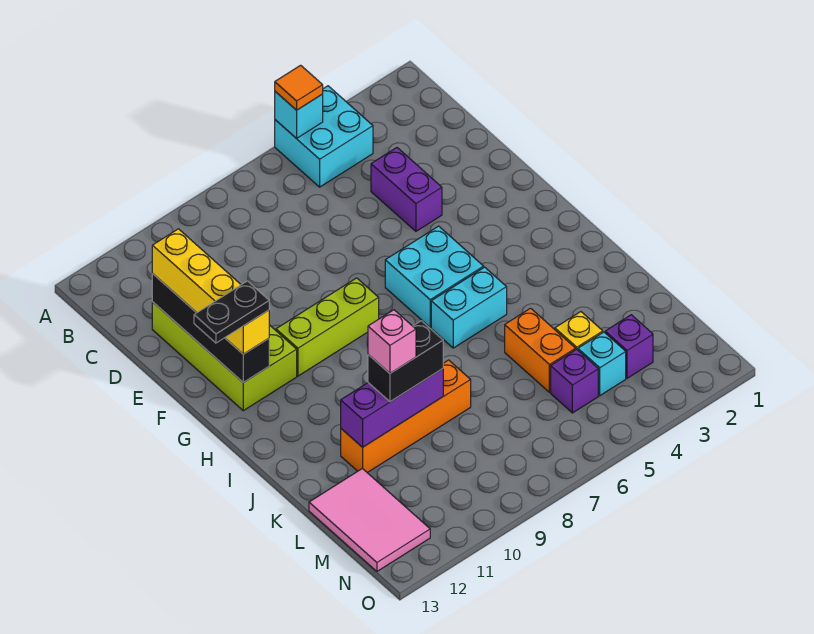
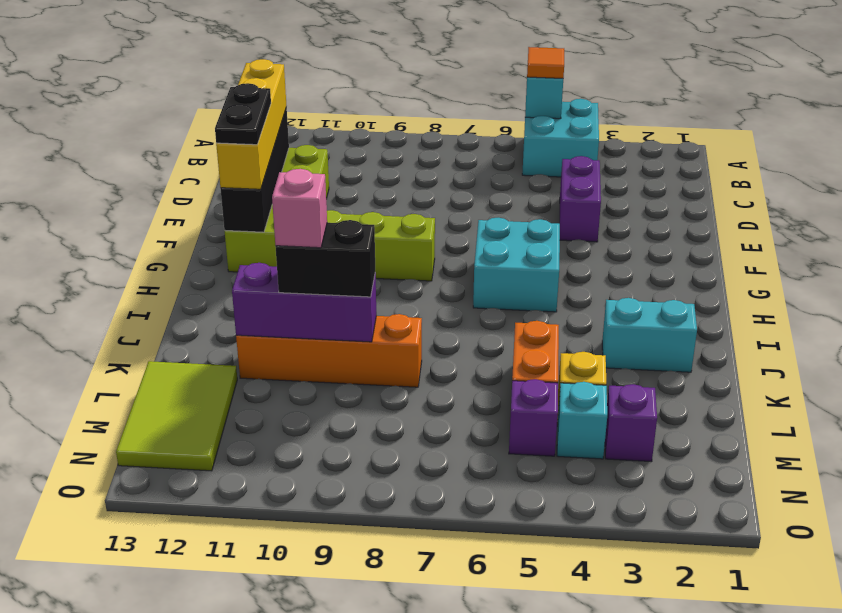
black 1x2 plate [194,281,269,343] -> black 1x2 plate turned to [215,83,271,145]
cyan 1x2 brick [431,267,507,348] -> cyan 1x2 brick moved to [602,298,697,372]
pink 2x3 tile [309,468,430,571] -> lime 2x3 tile [116,361,237,471]

